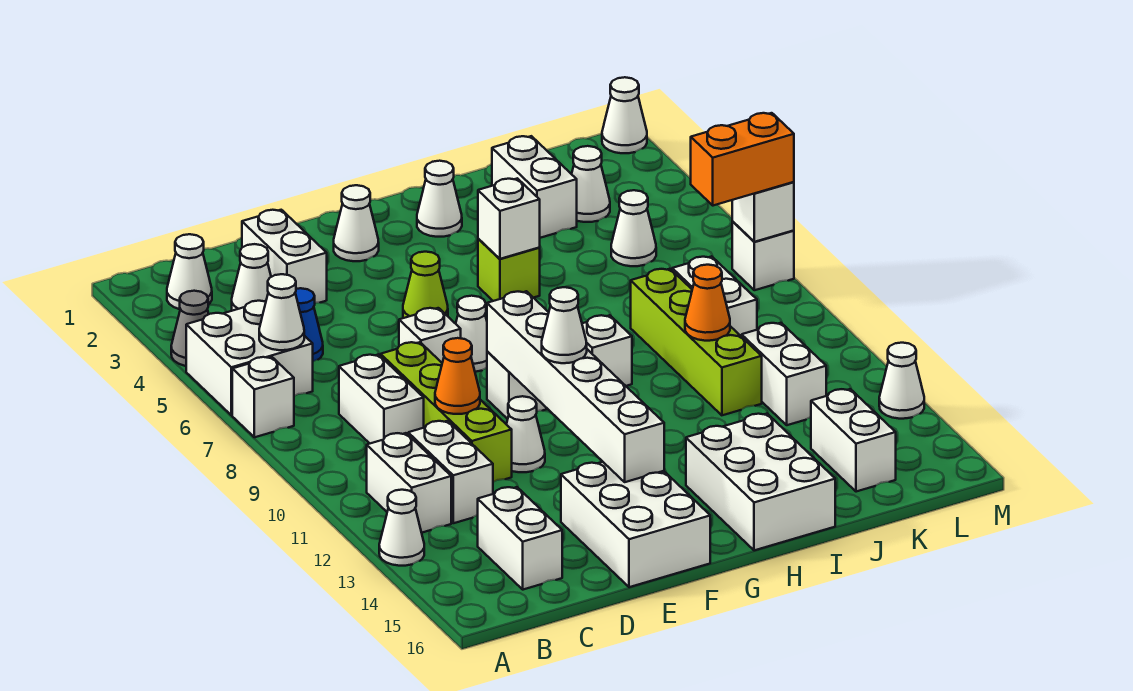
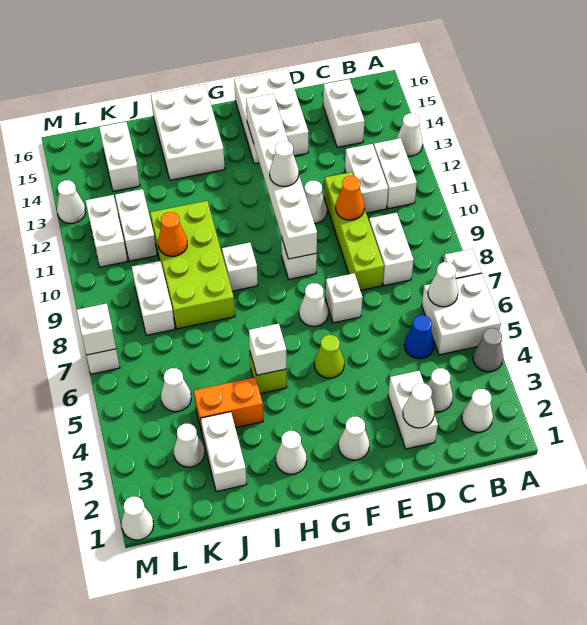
none -> white 1x1 cone [403,383,435,428]
lime 1x4 brick [631,269,762,415] -> lime 2x4 brick [150,201,235,329]
orange 1x2 brick [691,113,794,206] -> orange 1x2 brick moved to [194,377,263,432]
none -> white 1x2 brick [86,195,127,267]

